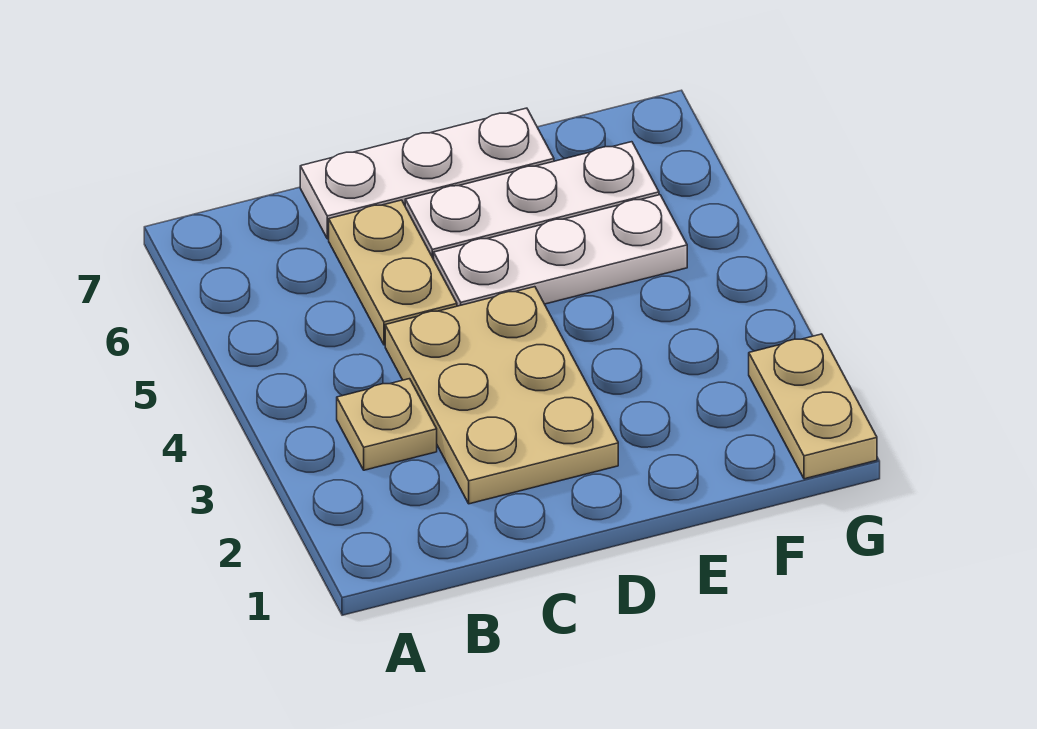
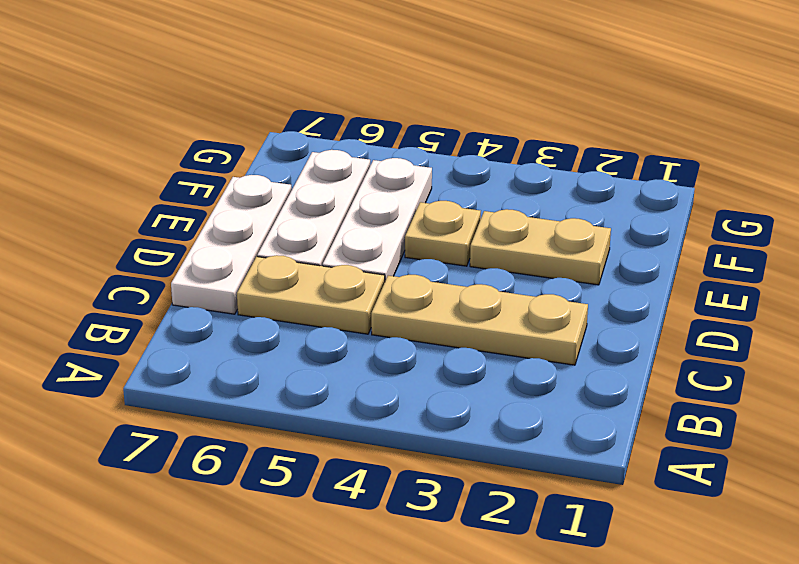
tan 1x1 plate [337,379,437,470] -> tan 1x1 plate moved to [405,201,481,266]
tan 2x3 plate [385,287,618,504] -> tan 1x3 plate [371,275,588,365]
tan 1x2 plate [749,334,877,479] -> tan 1x2 plate moved to [470,209,611,285]

